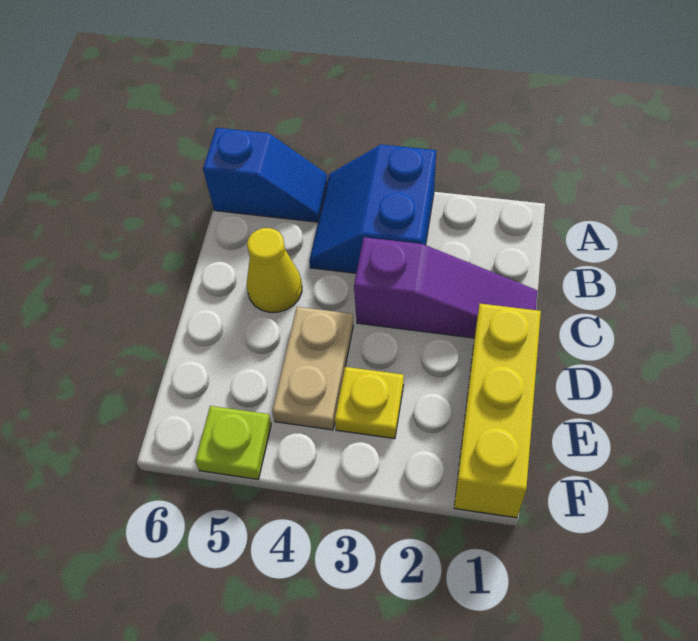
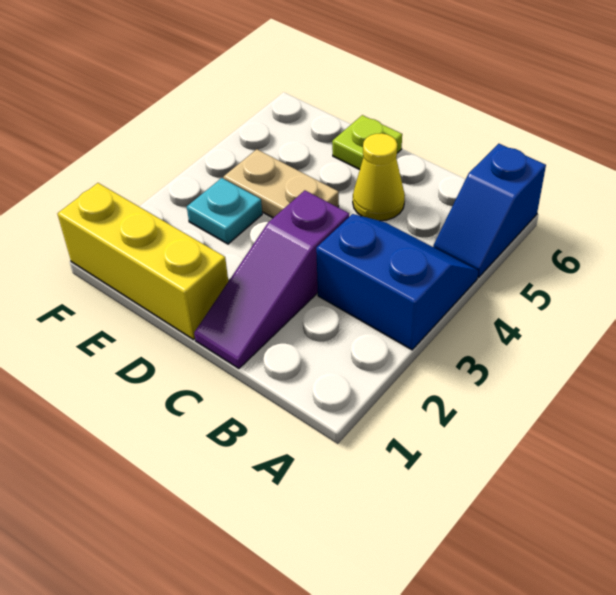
yellow 1x1 plate [335,367,404,439] -> cyan 1x1 plate [187,178,262,244]
lime 1x1 plate [195,406,271,479] -> lime 1x1 plate moved to [332,115,402,170]

